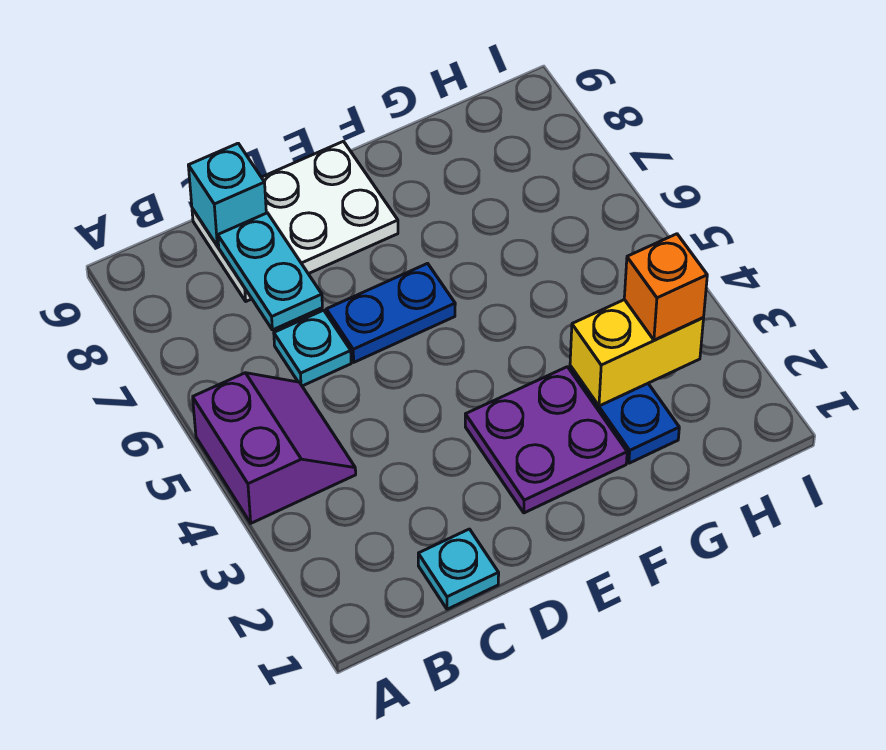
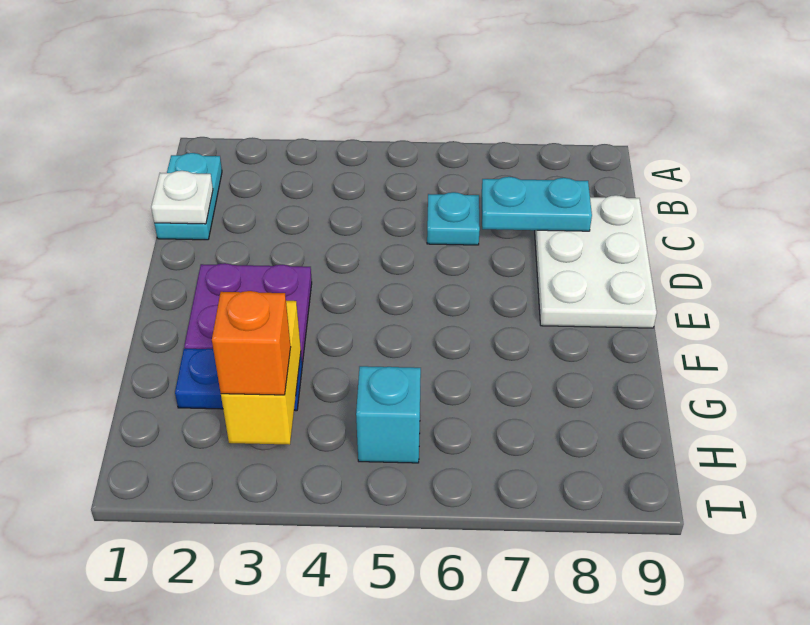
purple 2x2 slope [193,373,356,523] -> none
cyan 1x1 plate [418,529,499,609] -> cyan 1x2 plate [154,153,222,240]
none -> white 1x1 plate [151,171,213,224]
cyan 1x1 brick [188,143,266,246] -> cyan 1x1 brick moved to [356,366,421,463]
blue 1x2 plate [326,263,455,362] -> none

